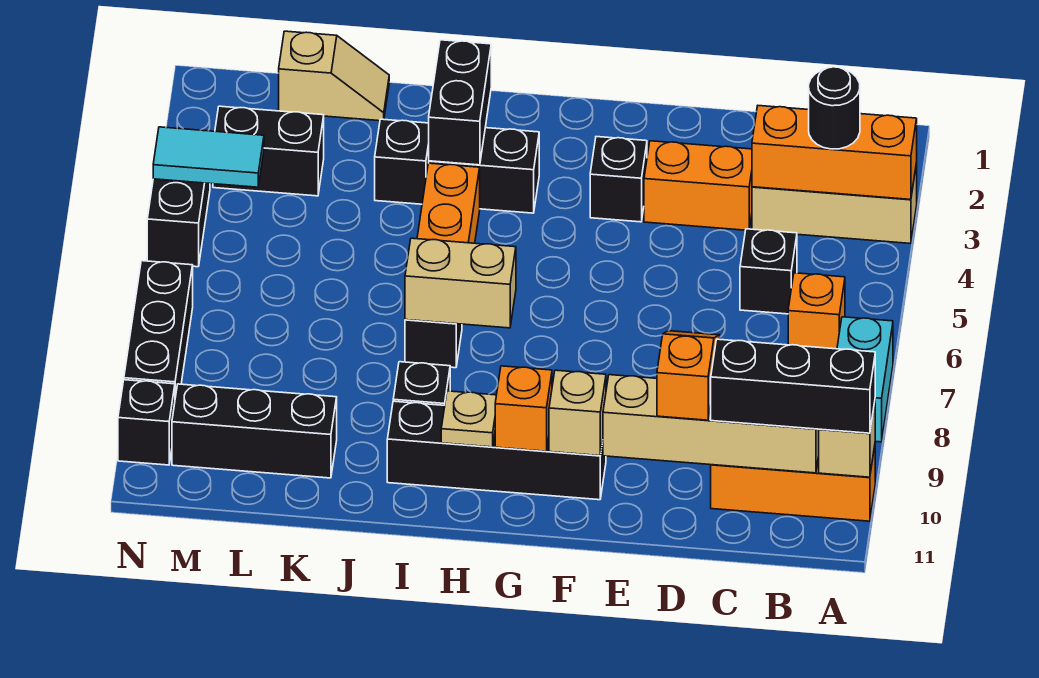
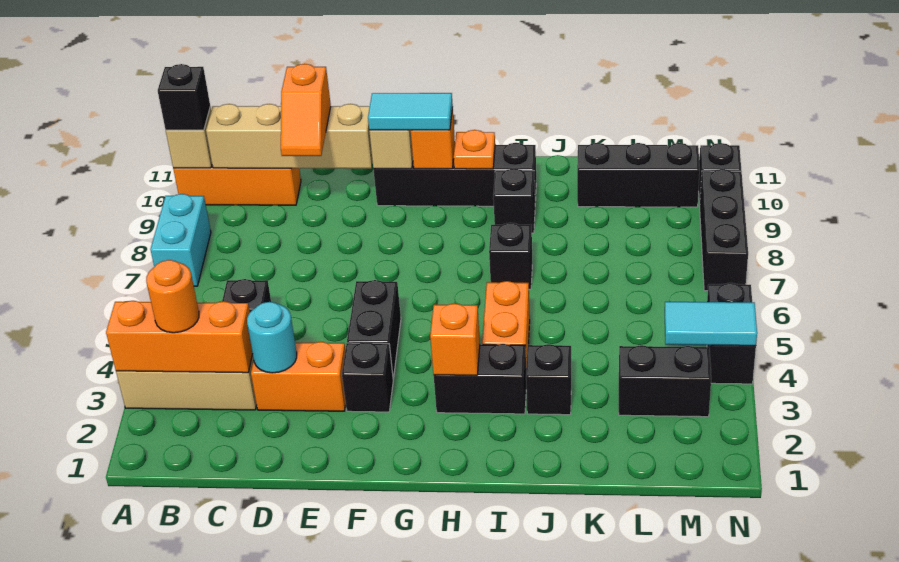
black 1x3 brick [711,339,875,433] -> black 1x1 brick [158,64,210,130]
black 1x1 round brick [809,67,860,149] -> orange 1x1 round brick [146,260,199,333]
orange 1x1 brick [788,273,845,349] -> orange 1x1 brick moved to [430,303,480,375]
none -> cyan 1x1 round brick [247,302,297,373]
none -> cyan 1x2 tile [368,93,453,130]
tan 1x2 brick [405,238,516,328] -> none
tan 1x1 plate [441,391,496,447] -> orange 1x1 plate [454,130,495,169]
black 1x2 brick [429,40,491,165] -> black 1x2 brick moved to [347,280,401,379]
tan 1x2 slope [279,31,389,121] -> none

